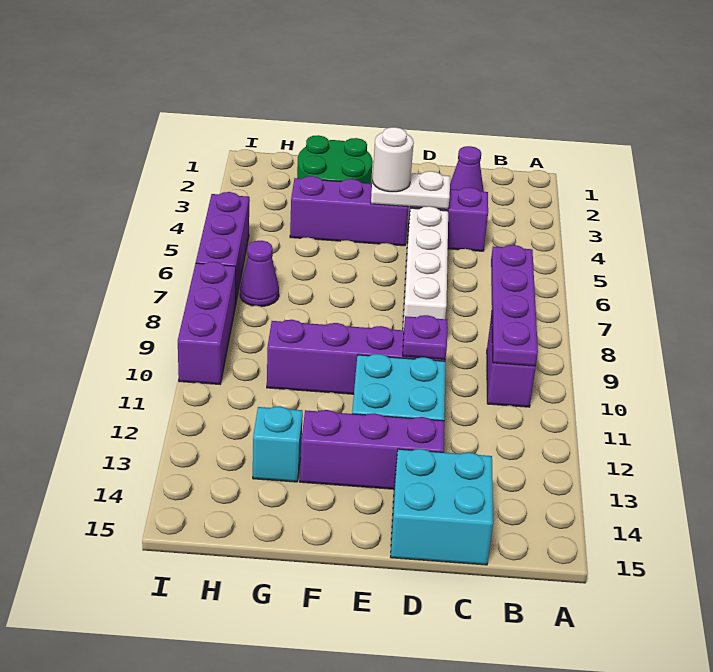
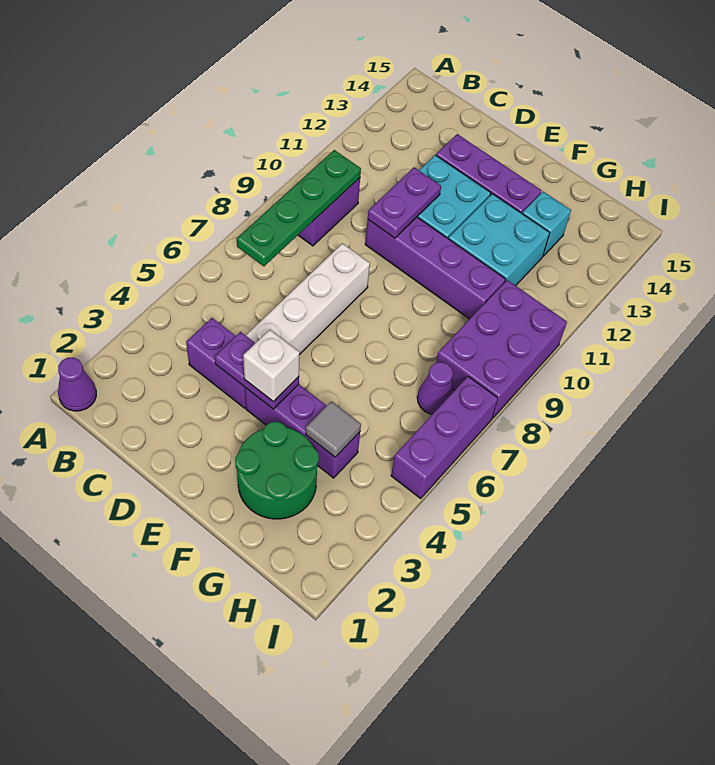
purple 1x4 plate [491,245,538,366] -> green 1x4 plate [237,150,361,266]
purple 1x1 cone [450,146,484,192] -> purple 1x1 cone moved to [58,358,96,411]
cyan 2x2 brick [391,449,493,565] -> cyan 2x2 brick moved to [448,194,550,286]
white 1x2 plate [371,171,450,209] -> purple 1x2 plate [215,332,299,409]
purple 1x1 plate [403,315,447,359] -> purple 1x2 plate [368,167,441,238]
white 1x1 round brick [372,127,414,192] -> white 1x1 brick [243,330,300,402]
none -> grey 1x1 tile [306,401,361,457]
purple 1x3 brick [178,262,236,384] -> purple 2x3 brick [436,280,567,418]

